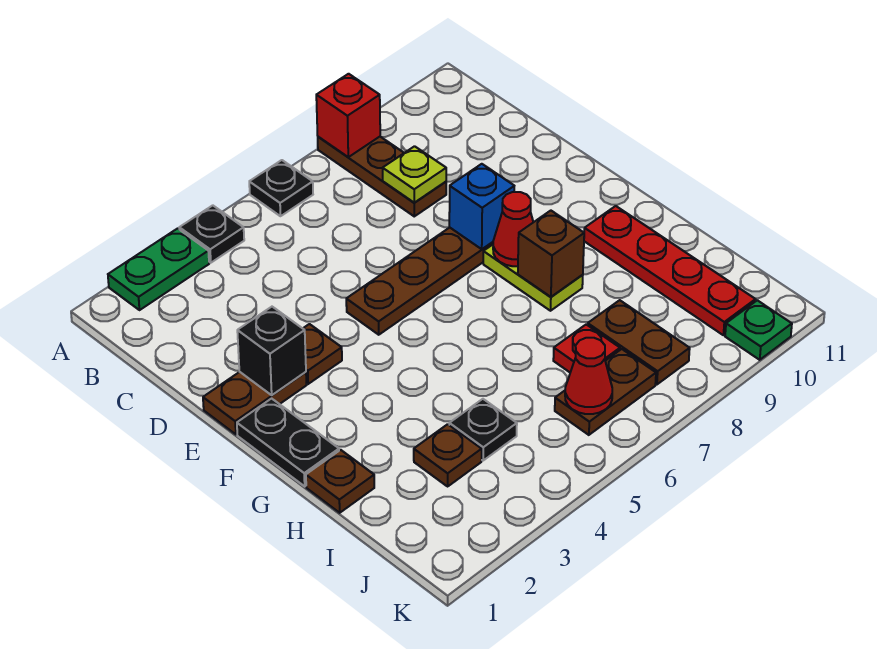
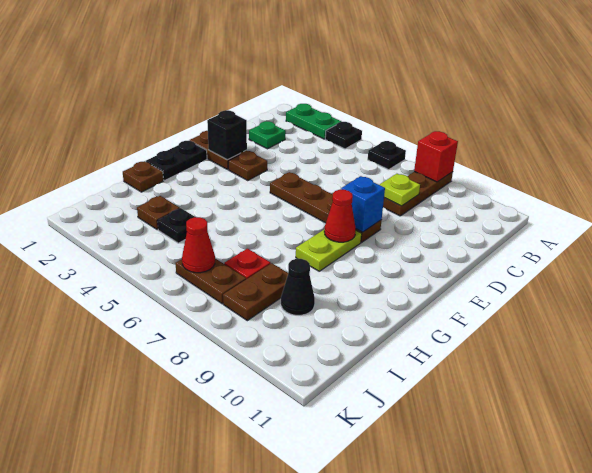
brown 1x1 brick [518,211,584,297] -> none
red 1x4 plate [584,206,755,335] -> none
none -> black 1x1 cone [281,259,315,315]
green 1x1 plate [725,300,792,360] -> green 1x1 plate moved to [249,121,286,149]

